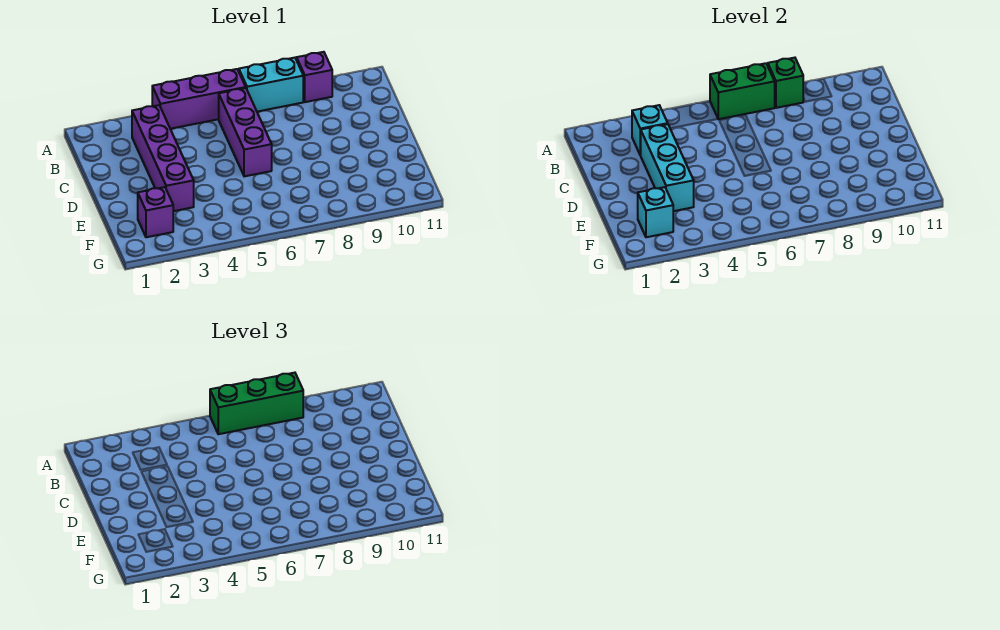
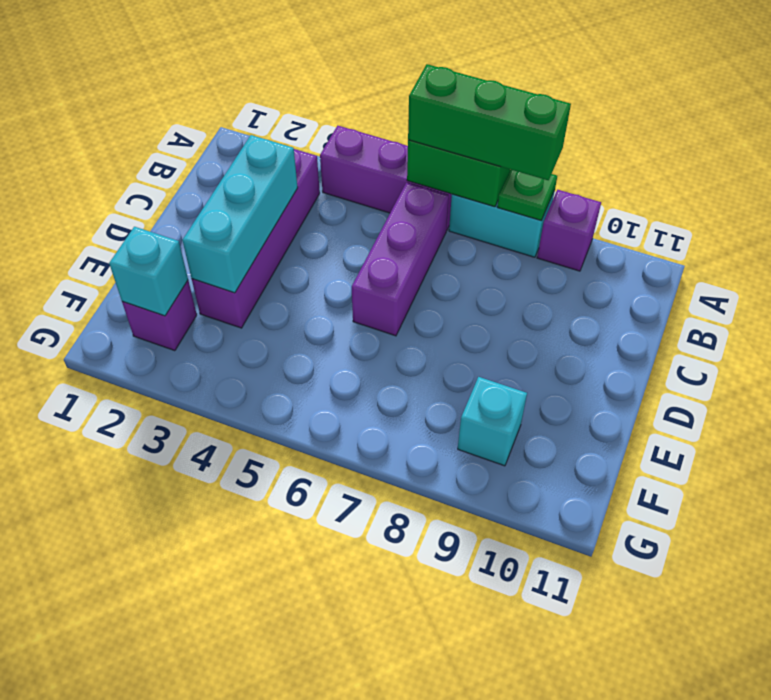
green 1x1 brick [768,58,804,108] -> green 1x1 plate [497,170,557,221]
cyan 1x1 brick [632,105,668,155] -> cyan 1x1 brick moved to [458,377,527,466]

